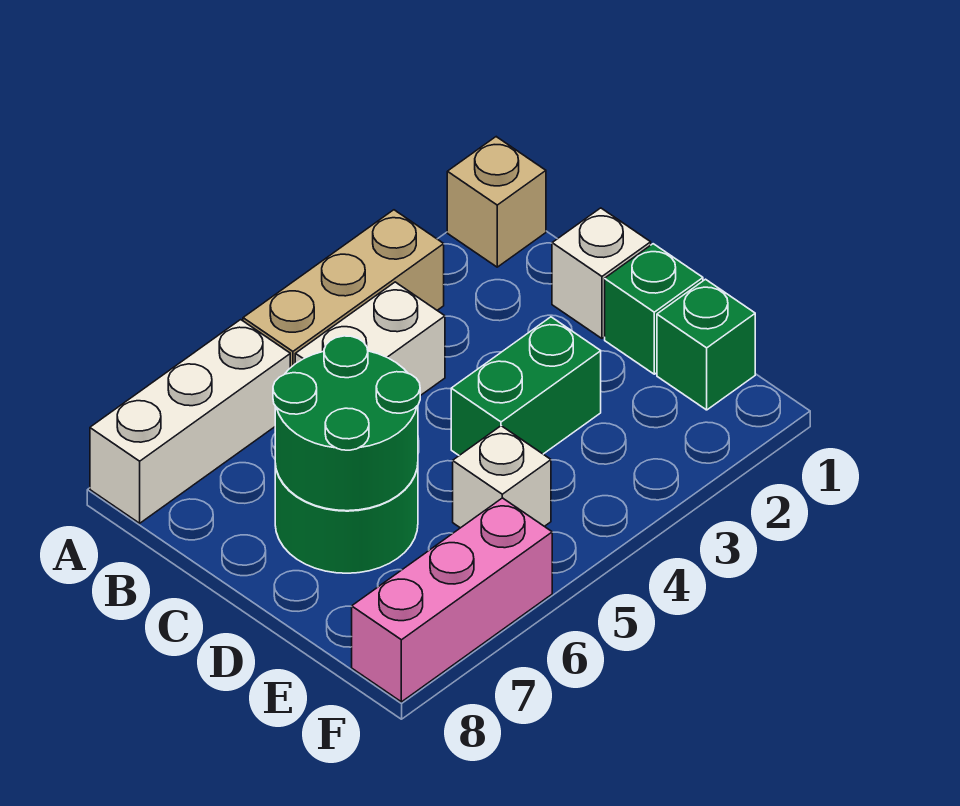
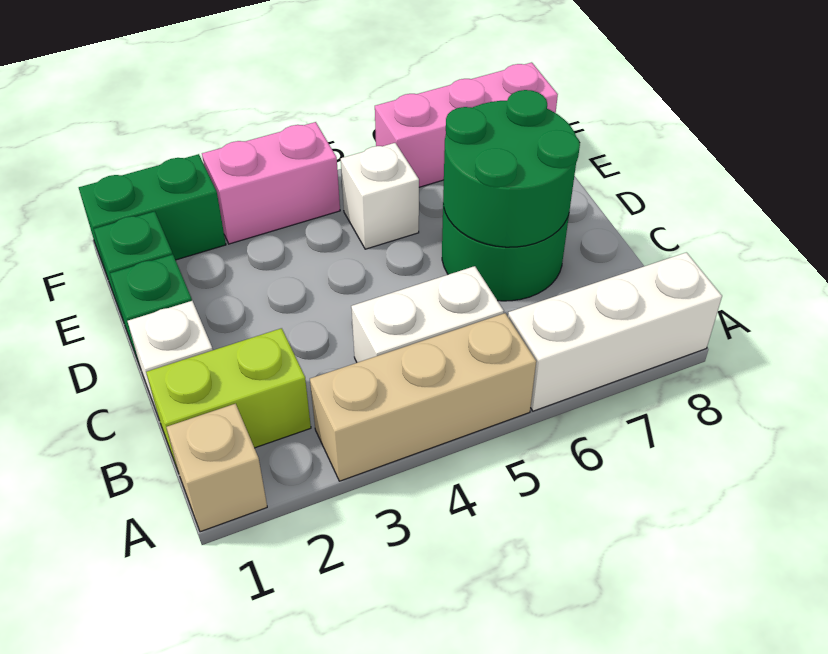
none -> lime 1x2 brick [146,328,311,470]
green 1x2 brick [451,317,601,455] -> green 1x2 brick moved to [79,154,226,275]
none -> pink 1x2 brick [202,122,340,244]

